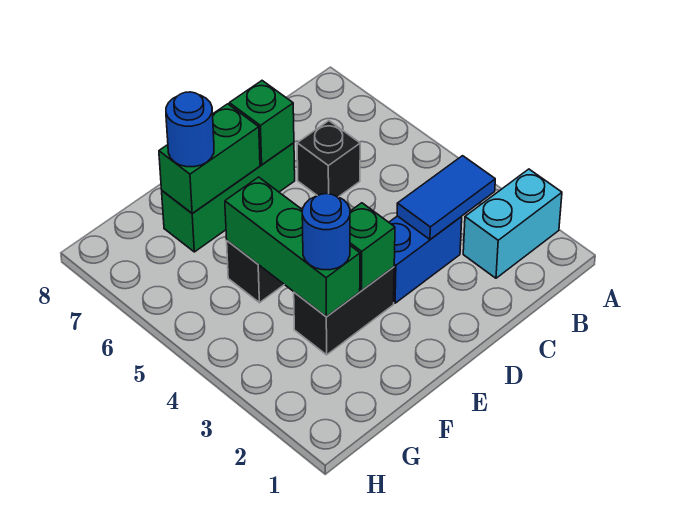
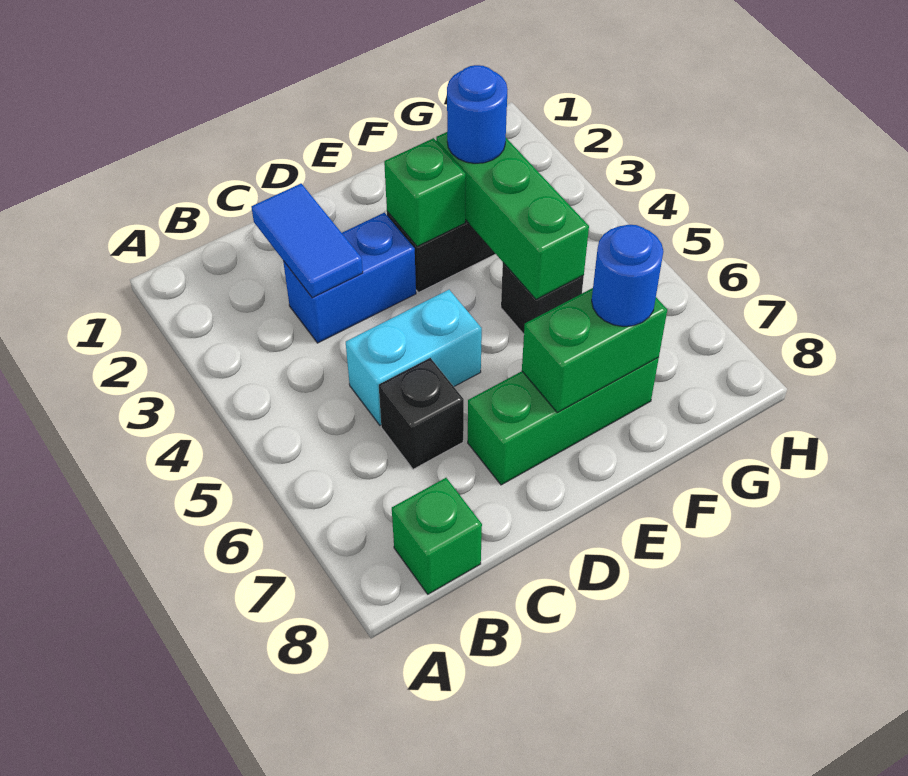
cyan 1x2 brick [463,169,562,278] -> cyan 1x2 brick moved to [346,290,482,425]
blue 1x2 tile [397,156,495,239] -> blue 1x2 tile turned to [251,184,363,298]
green 1x1 brick [229,81,294,165] -> green 1x1 brick moved to [392,478,482,594]

